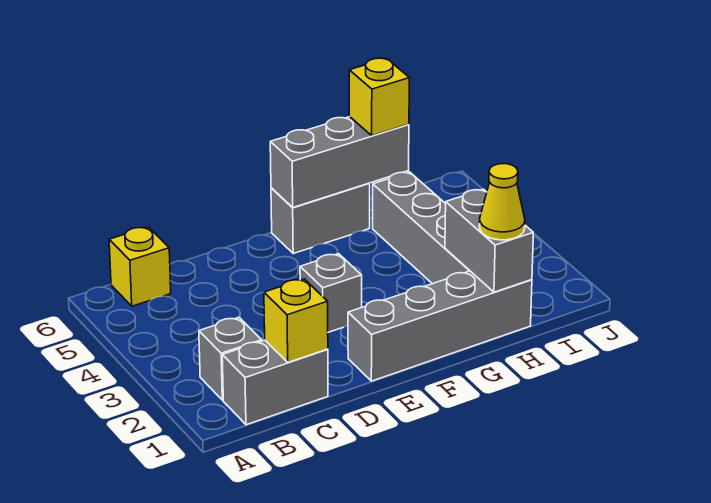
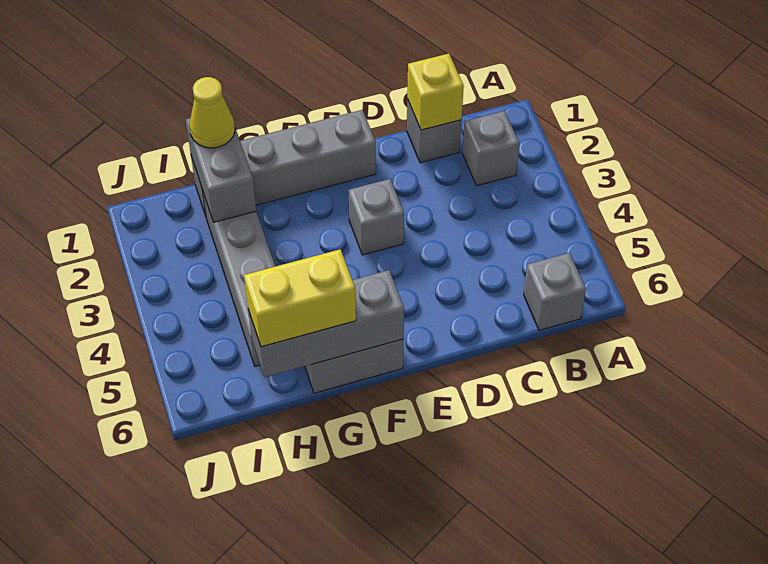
grey 1x2 brick [222,340,328,425] -> grey 1x1 brick [407,99,462,163]
yellow 1x1 brick [109,227,171,306] -> grey 1x1 brick [524,253,586,330]
yellow 1x1 brick [349,58,409,136] -> yellow 1x2 brick [244,249,356,347]

